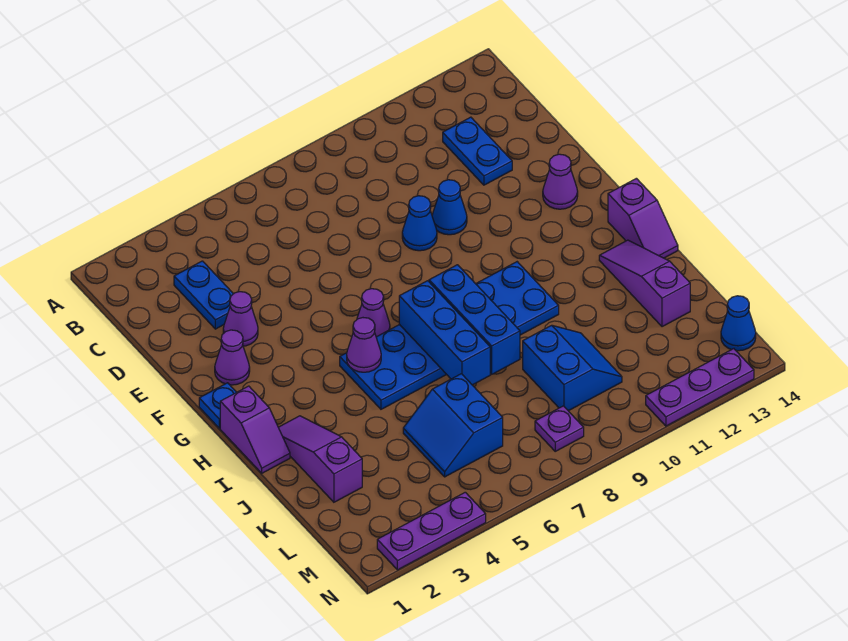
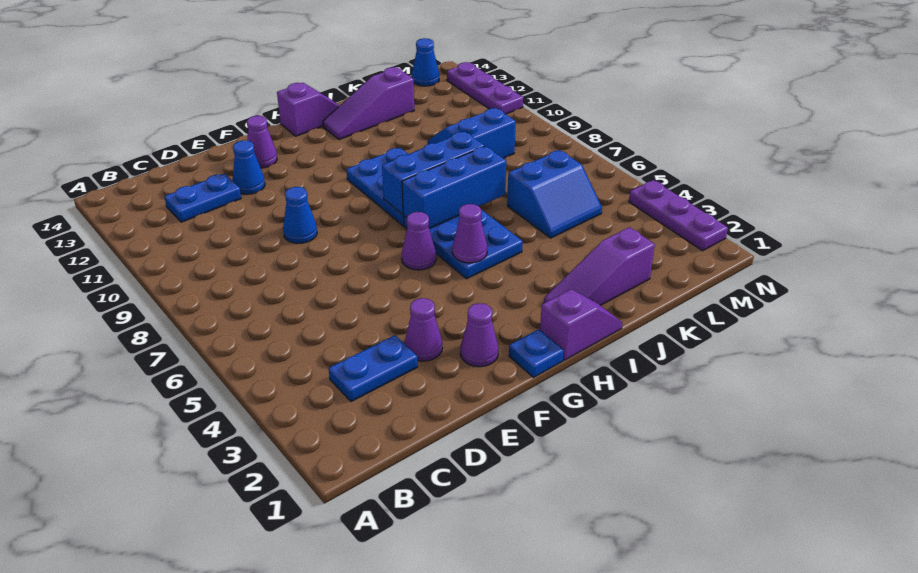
blue 1x1 cone [432,180,467,235] -> blue 1x1 cone moved to [232,140,265,194]
purple 1x1 plate [535,406,584,451] -> none

